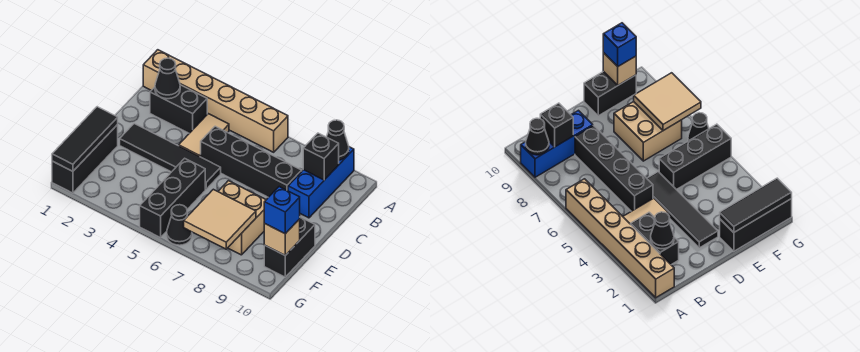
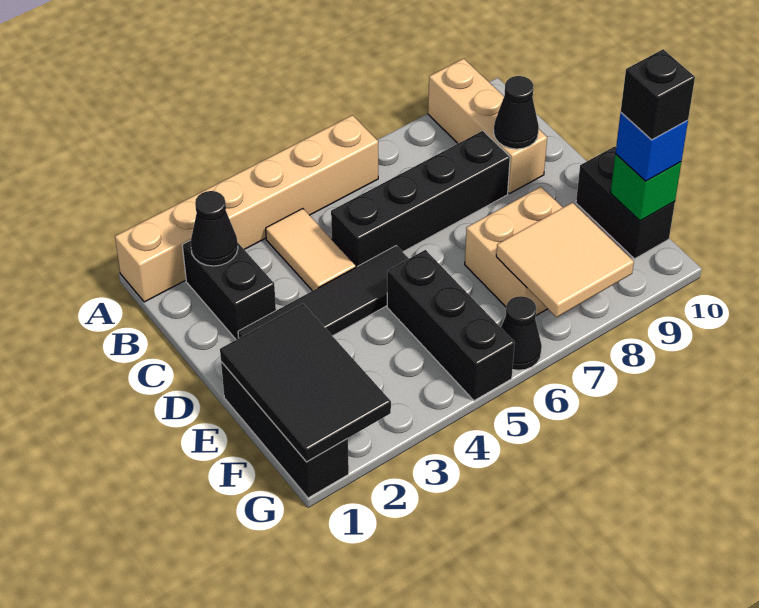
blue 1x3 brick [288,147,354,218] -> tan 1x3 brick [428,59,547,194]
black 1x1 cone [327,120,349,160] -> black 1x1 cone moved to [494,76,539,149]
black 1x2 brick [150,85,207,133] -> black 1x2 brick turned to [182,240,276,340]
black 1x1 brick [303,133,339,180] -> black 1x1 brick moved to [621,49,695,140]
black 1x3 tile [52,107,118,171] -> black 2x3 tile [220,304,391,462]
tan 1x1 brick [264,219,300,255] -> green 1x1 brick [611,154,681,221]

